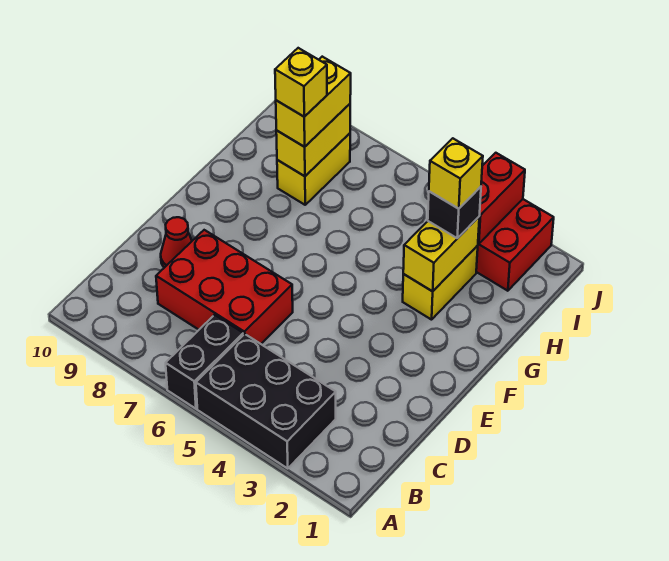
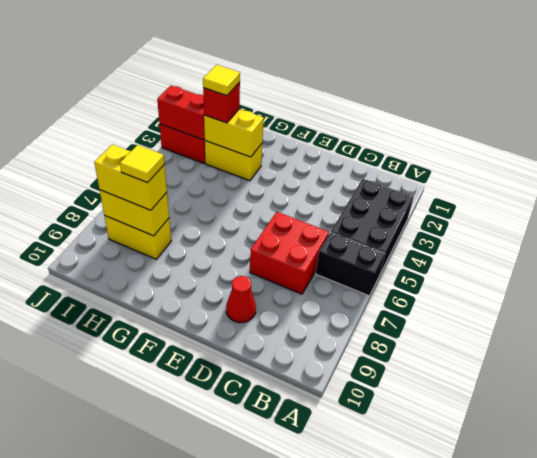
red 2x3 brick [156,230,293,344] -> red 2x2 brick [250,212,329,294]
black 1x1 brick [428,187,481,238] -> red 1x1 brick [203,82,240,123]
yellow 1x1 brick [429,138,483,209] -> yellow 1x1 tile [203,65,240,96]
yellow 1x1 brick [275,48,327,117] -> yellow 1x1 tile [120,145,165,183]

